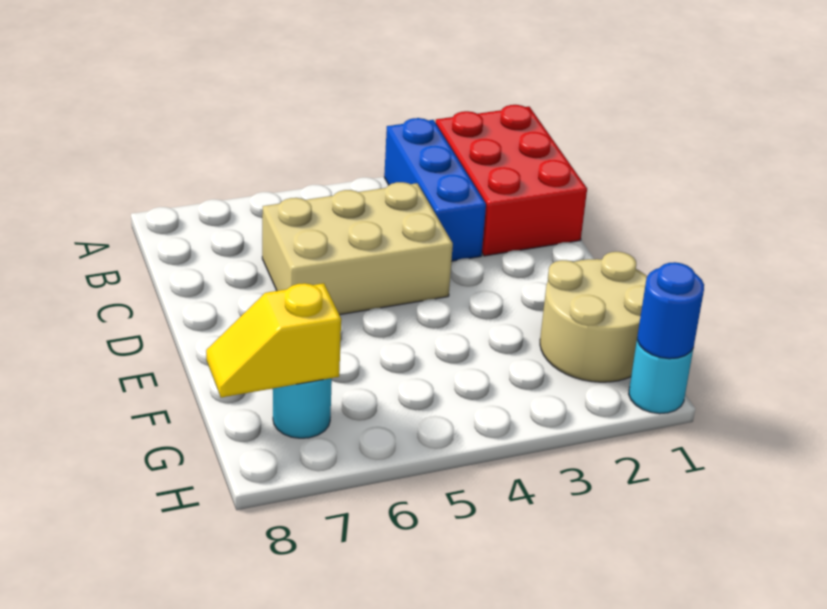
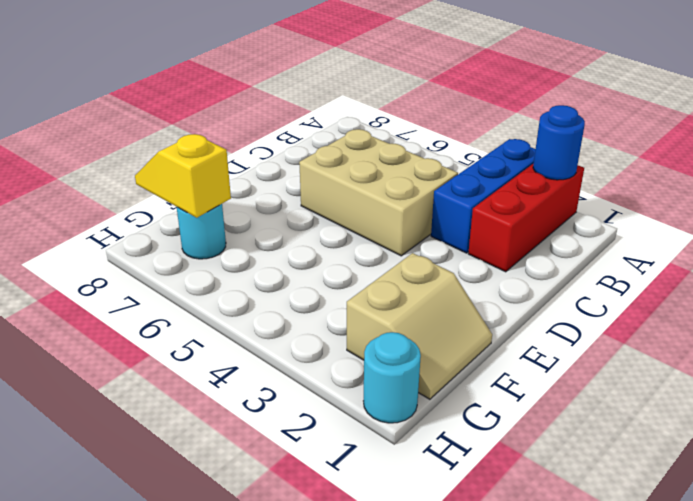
red 2x3 brick [436,105,587,256] -> red 1x3 brick [468,164,584,272]
tan 2x2 round brick [540,252,647,382] -> tan 2x2 slope [347,253,492,399]
blue 1x1 round brick [637,262,704,359] -> blue 1x1 round brick moved to [533,105,585,180]

